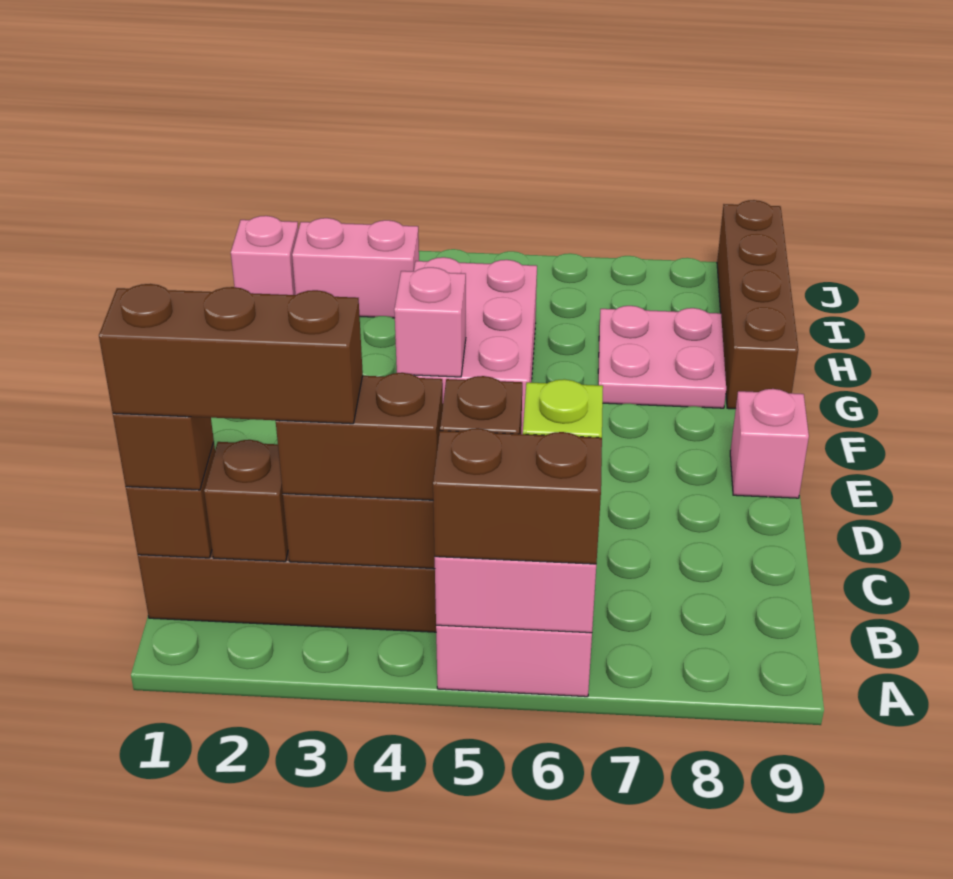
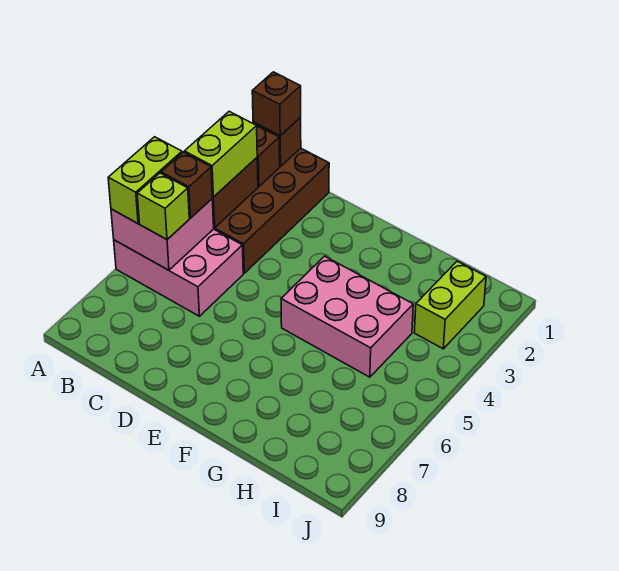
brown 1x2 brick [433,428,602,564] -> lime 1x2 brick [108,137,182,223]
brown 1x3 brick [99,284,363,424] -> none
brown 1x2 brick [276,373,443,500] -> lime 1x2 brick [184,111,257,197]
pink 1x1 brick [730,389,809,498] -> none
pink 1x1 brick [394,267,466,377] -> none
pink 2x2 plate [598,306,726,408] -> none
brown 1x4 brick [717,200,798,409] -> none
pink 1x1 brick [231,216,298,295] -> none
pink 1x2 brick [292,218,419,318] -> lime 1x2 brick [414,261,486,349]

